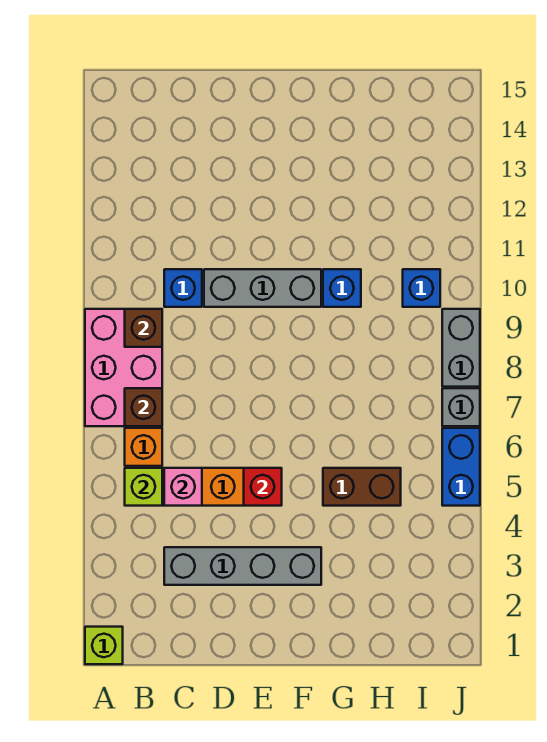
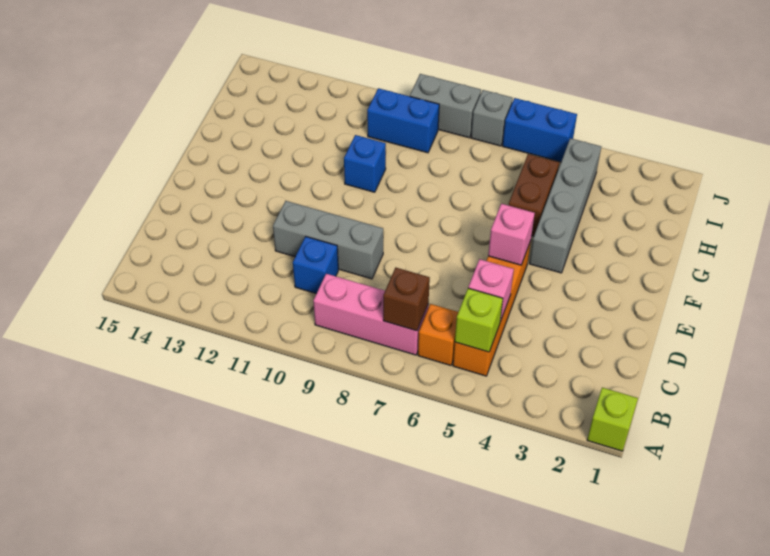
pink 2x3 brick [85,309,162,426] -> pink 1x3 brick [313,274,428,355]
brown 1x1 brick [125,309,162,347] -> none
grey 1x4 brick [164,547,321,585] -> grey 1x4 brick moved to [529,138,601,273]
grey 1x3 brick [204,269,321,307] -> grey 1x3 brick turned to [273,201,383,279]
red 1x1 brick [244,468,282,506] -> pink 1x1 brick [488,204,535,265]
blue 1x1 brick [403,269,440,307] -> blue 1x2 brick [367,88,439,153]

